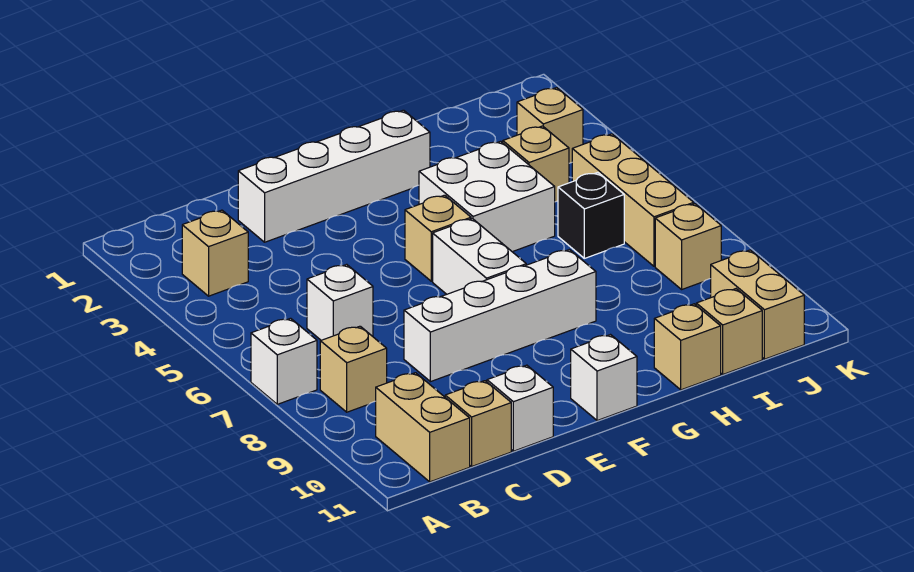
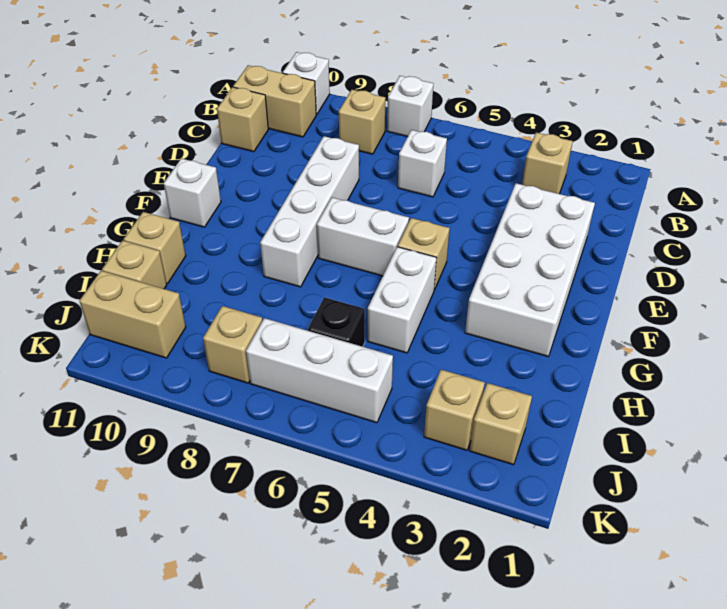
white 1x4 brick [238,110,430,242] -> white 2x4 brick [465,183,595,356]
white 1x1 brick [487,365,553,451] -> white 1x1 brick moved to [283,52,330,115]
white 2x2 brick [419,141,555,252] -> white 1x2 brick [368,247,436,353]
tan 1x1 brick [503,126,569,202] -> tan 1x1 brick moved to [470,383,532,465]
tan 1x3 brick [572,134,694,266] -> white 1x3 brick [246,318,393,423]

